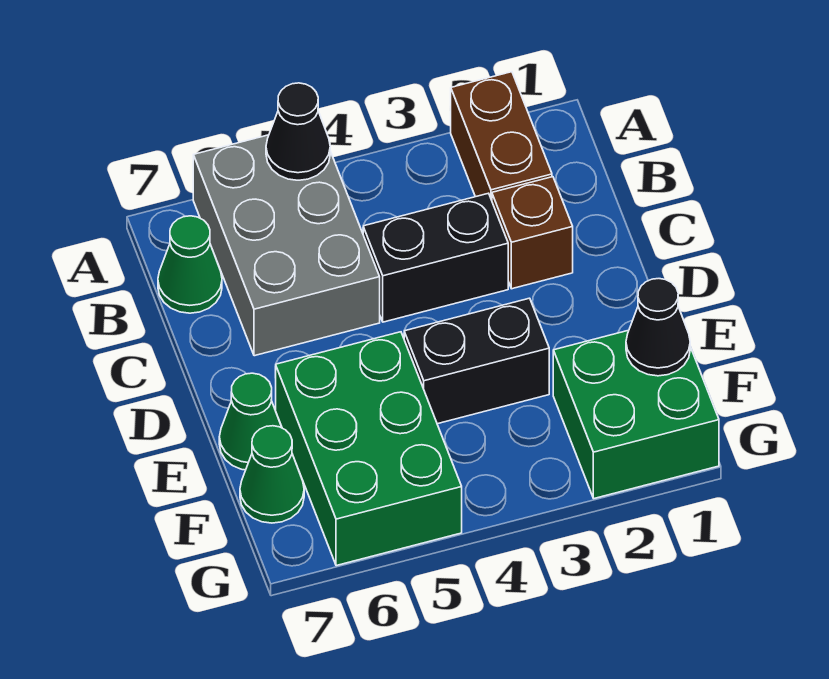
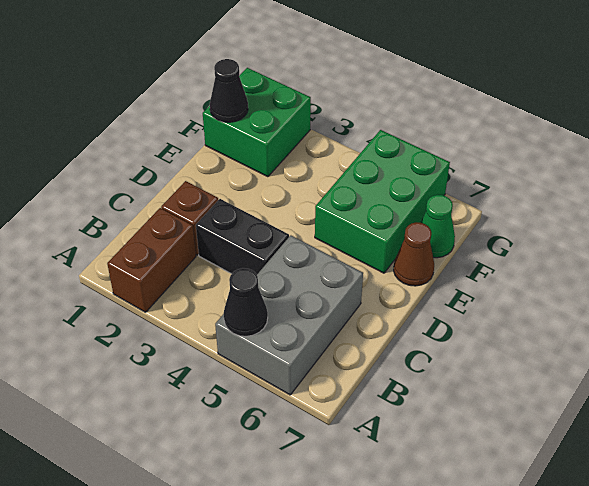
green 1x1 cone [158,216,222,313] -> none
black 1x2 brick [404,298,549,424] -> none
green 1x1 cone [219,373,282,470] -> brown 1x1 cone [394,222,434,286]

